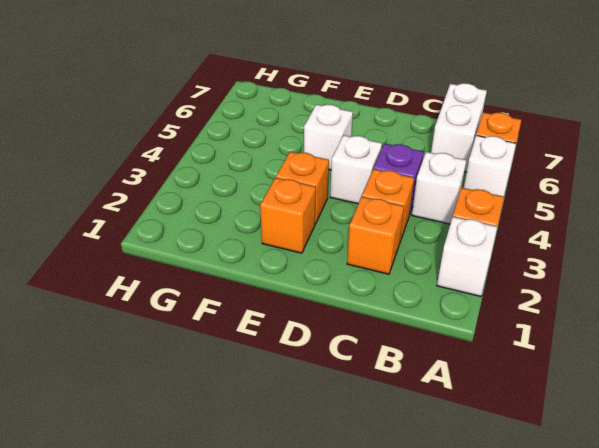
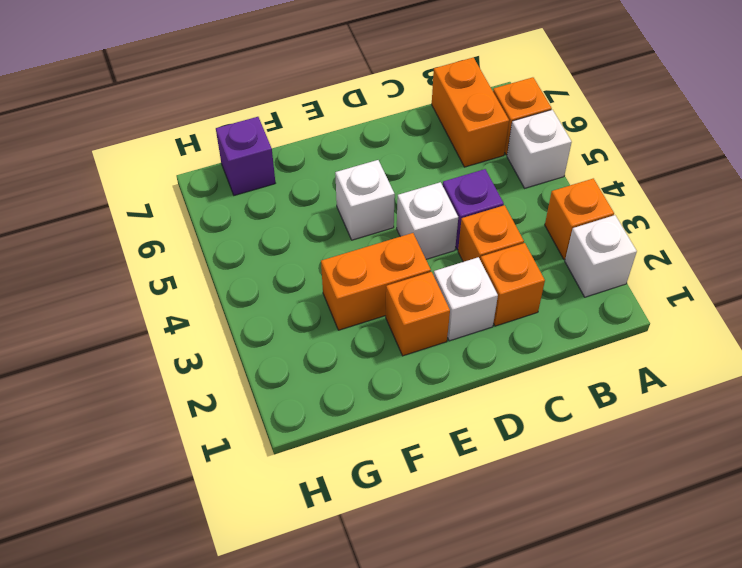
white 1x1 brick [412,152,466,224] -> white 1x1 brick moved to [434,257,498,341]
white 1x2 brick [431,83,487,172] -> orange 1x2 brick [432,57,509,167]
orange 1x1 brick [276,152,329,224] -> orange 1x2 brick [321,233,431,330]
none -> purple 1x1 brick [216,117,275,195]

